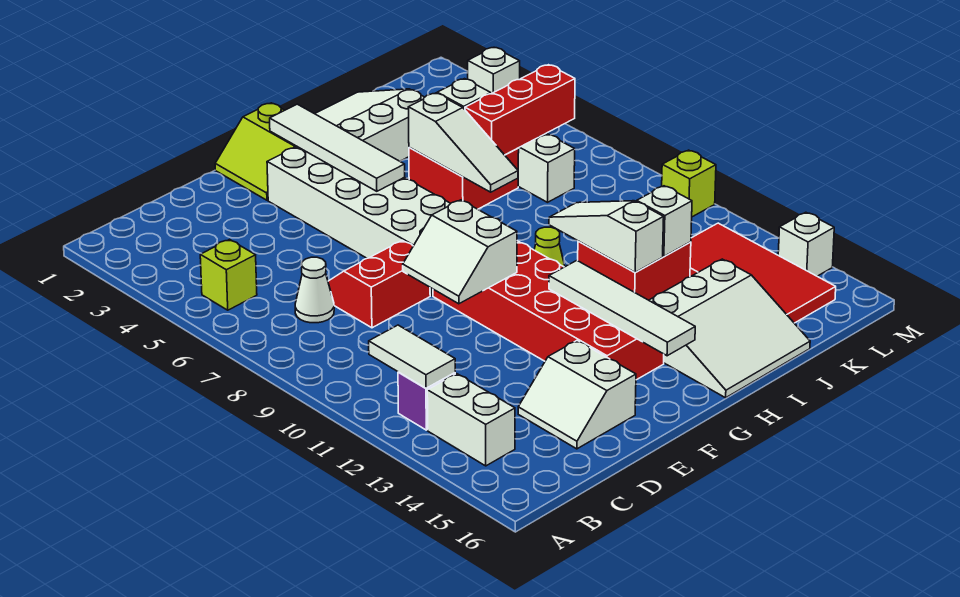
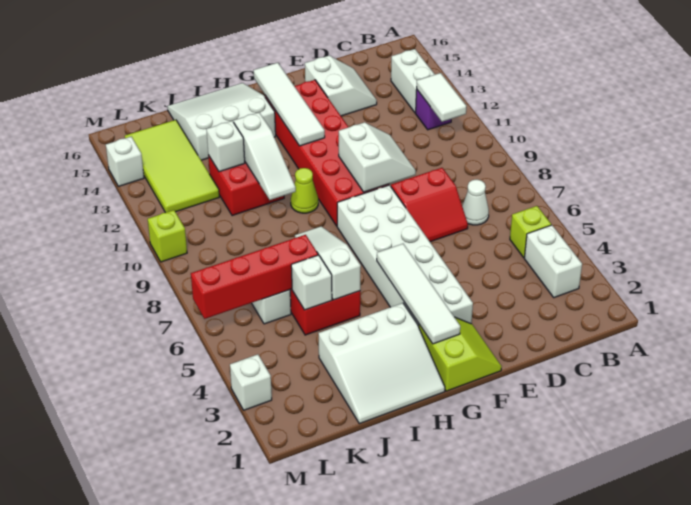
none -> white 1x2 brick [524,225,582,298]
red 1x3 brick [465,65,575,155] -> red 1x4 brick [191,235,318,319]
red 2x4 tile [690,223,836,323] -> lime 2x4 tile [125,120,219,213]

